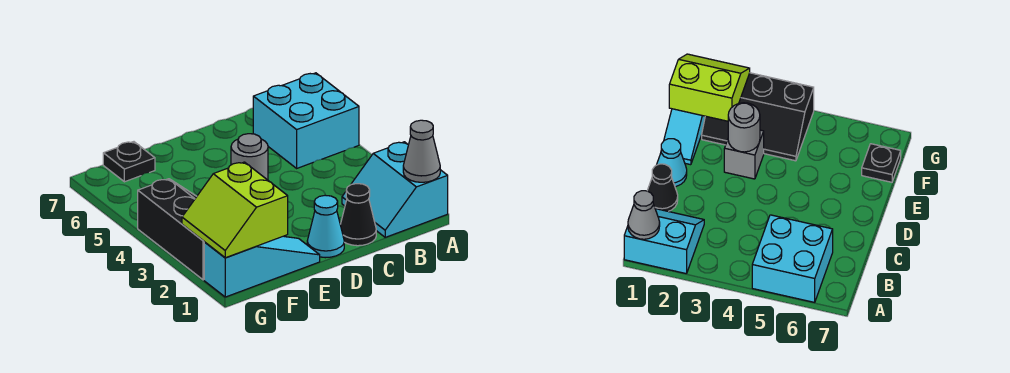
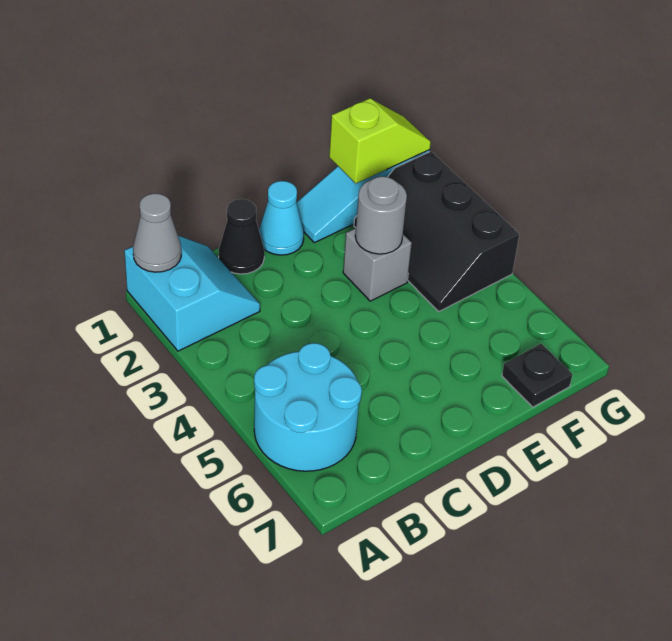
cyan 2x2 brick [253,73,359,168] -> cyan 2x2 round brick [254,343,362,471]
lime 2x2 slope [182,162,288,258] -> lime 1x2 slope [329,98,431,183]

